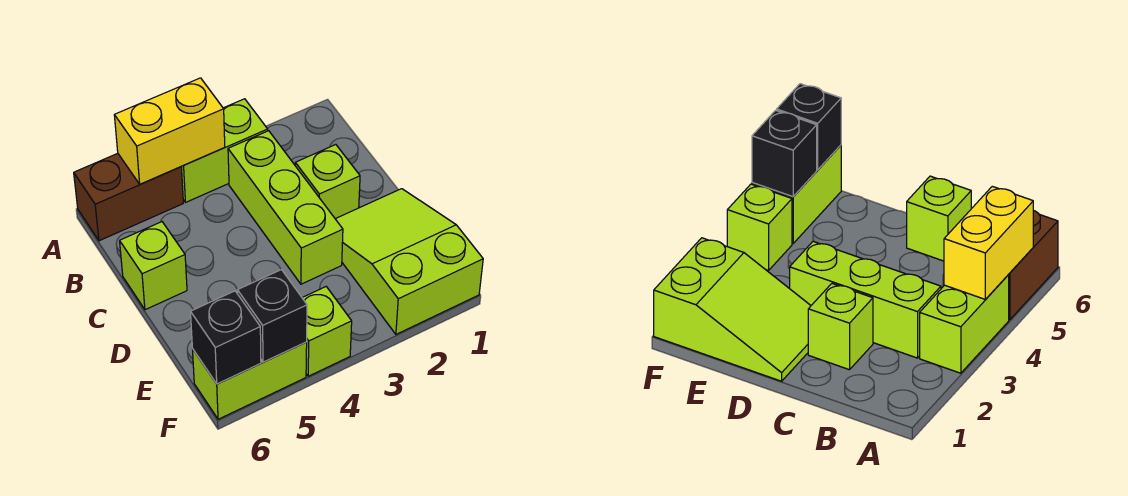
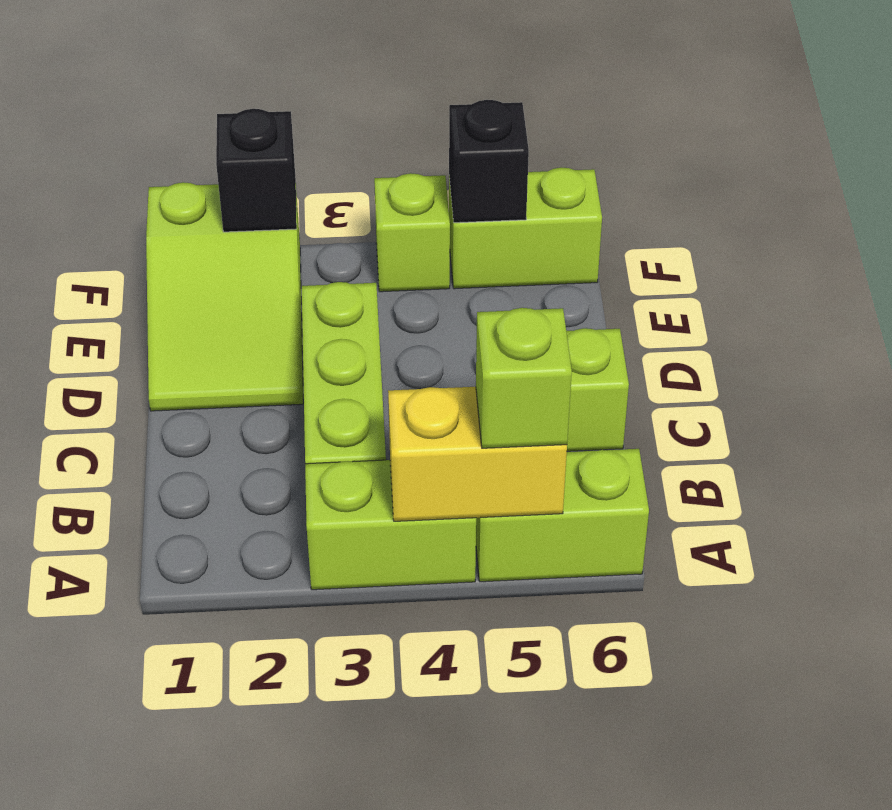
brown 1x2 brick [74,153,183,241] -> lime 1x2 brick [476,449,649,582]
lime 1x1 brick [295,145,360,219] -> lime 1x1 brick moved to [476,308,572,448]
black 1x1 brick [191,291,261,384] -> black 1x1 brick moved to [216,109,297,232]

